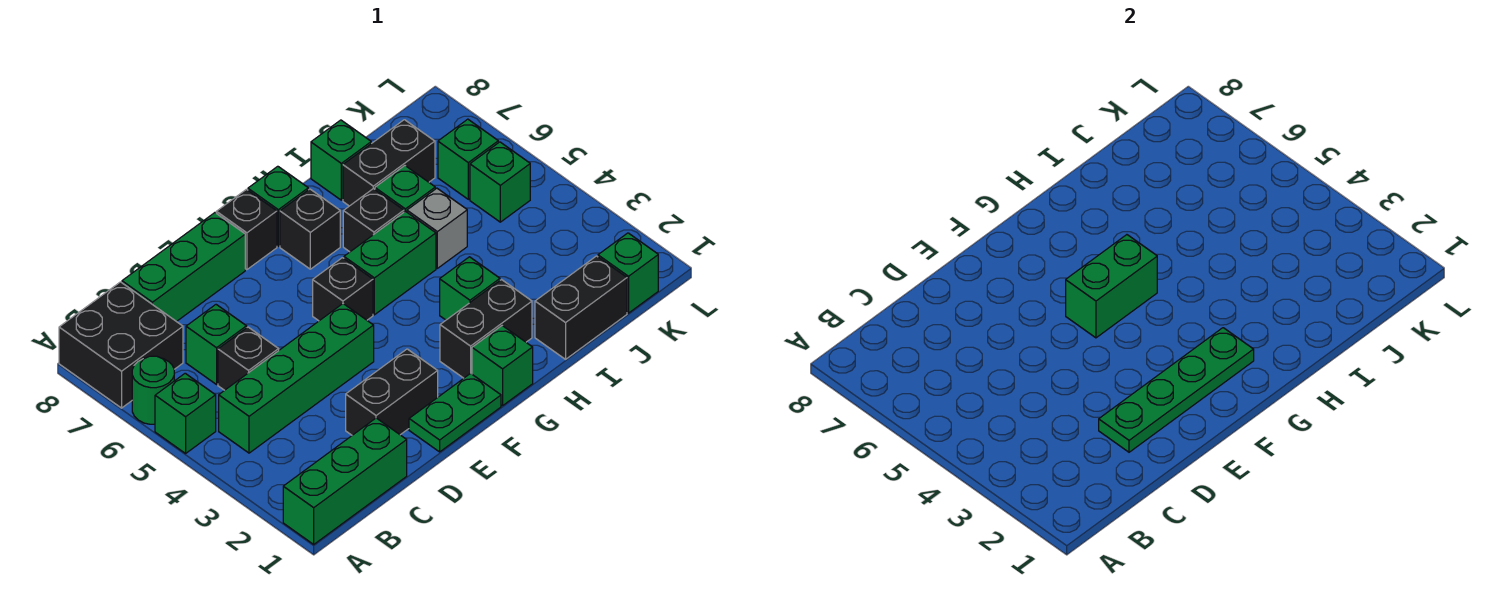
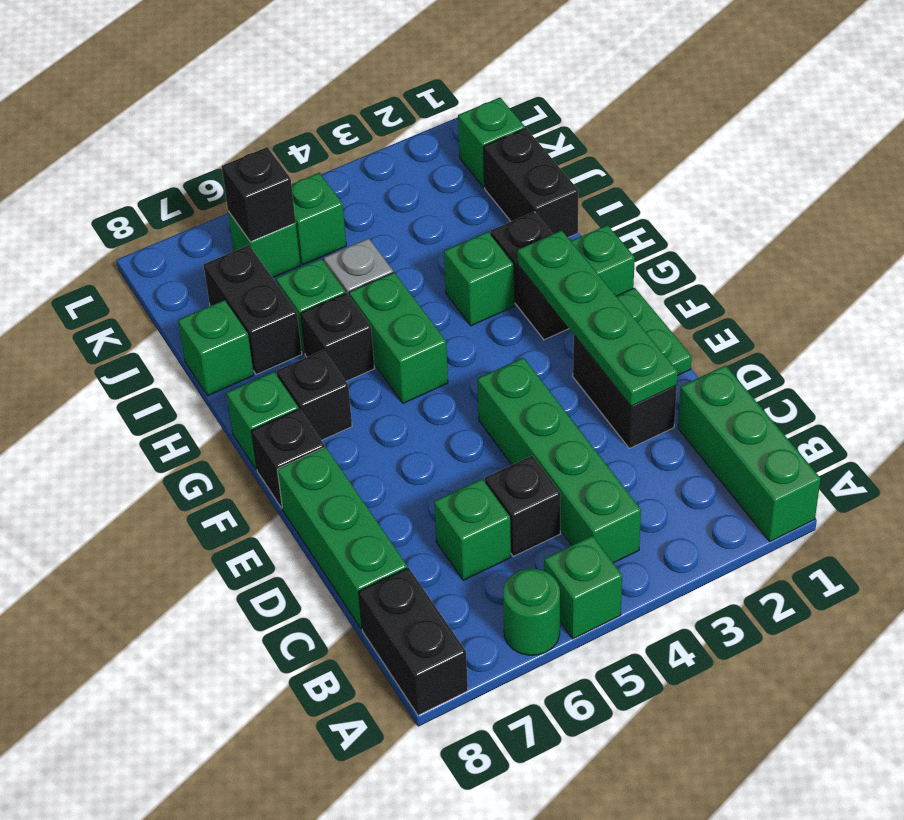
black 2x2 brick [59,282,183,408] -> black 1x2 brick [359,568,468,715]
black 1x1 brick [313,258,373,321] -> black 1x1 brick moved to [222,147,296,242]
green 1x2 brick [1066,235,1157,338] -> none

